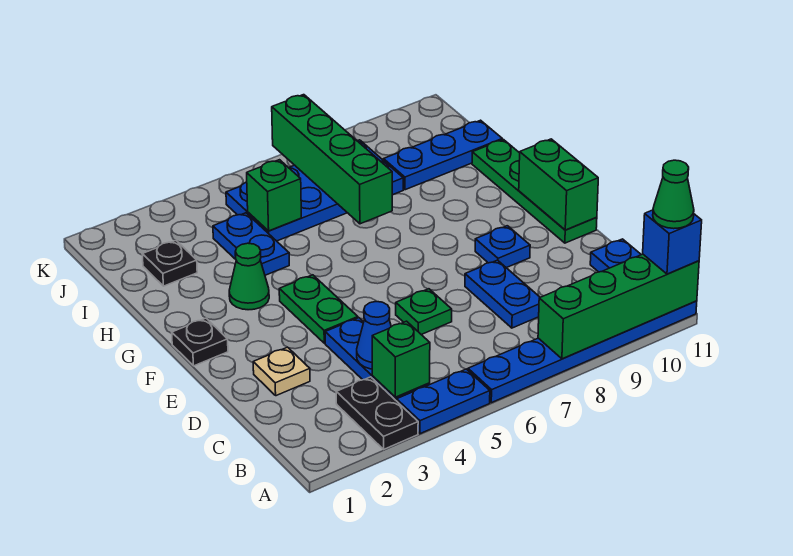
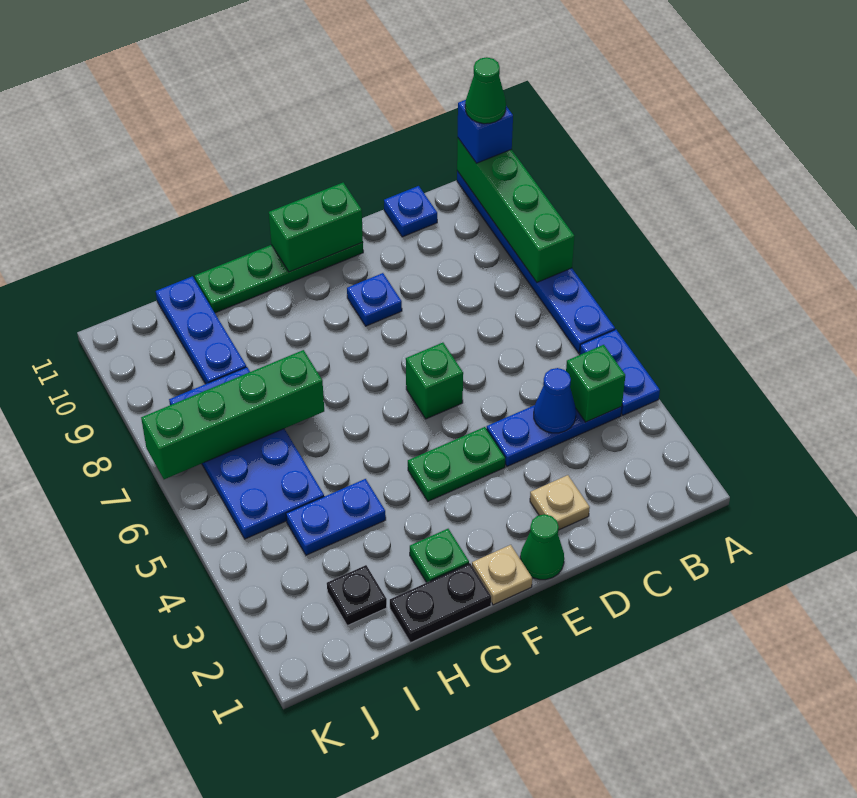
black 1x2 plate [336,377,418,449] -> black 1x2 plate moved to [390,563,491,643]
blue 1x2 plate [465,260,540,328] -> none
green 1x1 plate [396,289,452,335] -> green 1x1 plate moved to [410,529,469,583]
black 1x1 plate [172,318,228,366] -> tan 1x1 plate [472,545,532,605]
green 1x1 cone [229,243,269,310] -> green 1x1 cone moved to [520,514,564,580]
green 1x1 brick [247,160,301,231] -> green 1x1 brick moved to [406,343,463,419]

